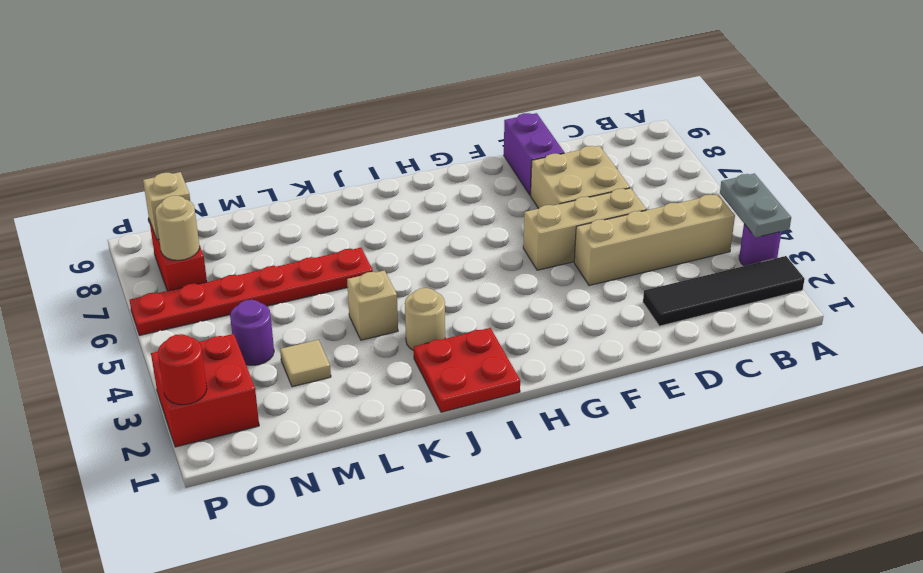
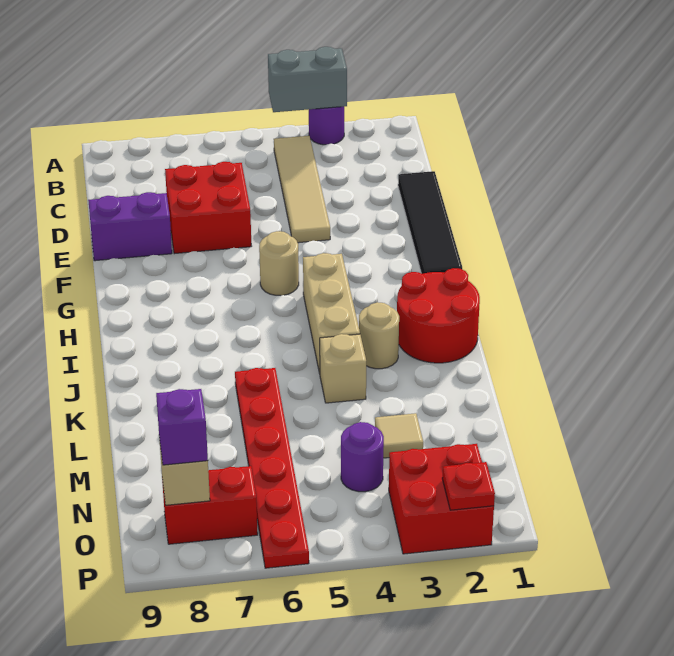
black 1x4 tile [643,256,805,326] -> black 1x4 tile moved to [398,171,462,274]
grey 1x2 plate [720,174,791,238] -> grey 1x2 brick [268,47,347,112]
tan 1x4 brick [574,194,735,286] -> tan 1x4 tile [274,136,330,243]
tan 1x3 brick [523,188,646,270] -> tan 1x3 brick moved to [303,253,360,373]
tan 2x2 brick [531,146,630,209] -> red 2x2 brick [165,162,251,254]
red 2x2 plate [414,328,520,412] -> red 2x2 round brick [397,268,480,363]
tan 1x1 round brick [155,196,200,260] -> tan 1x1 round brick moved to [259,231,299,296]
none -> purple 1x1 brick [156,389,208,465]
red 1x1 round brick [158,334,207,405] -> red 1x1 plate [442,462,495,510]

